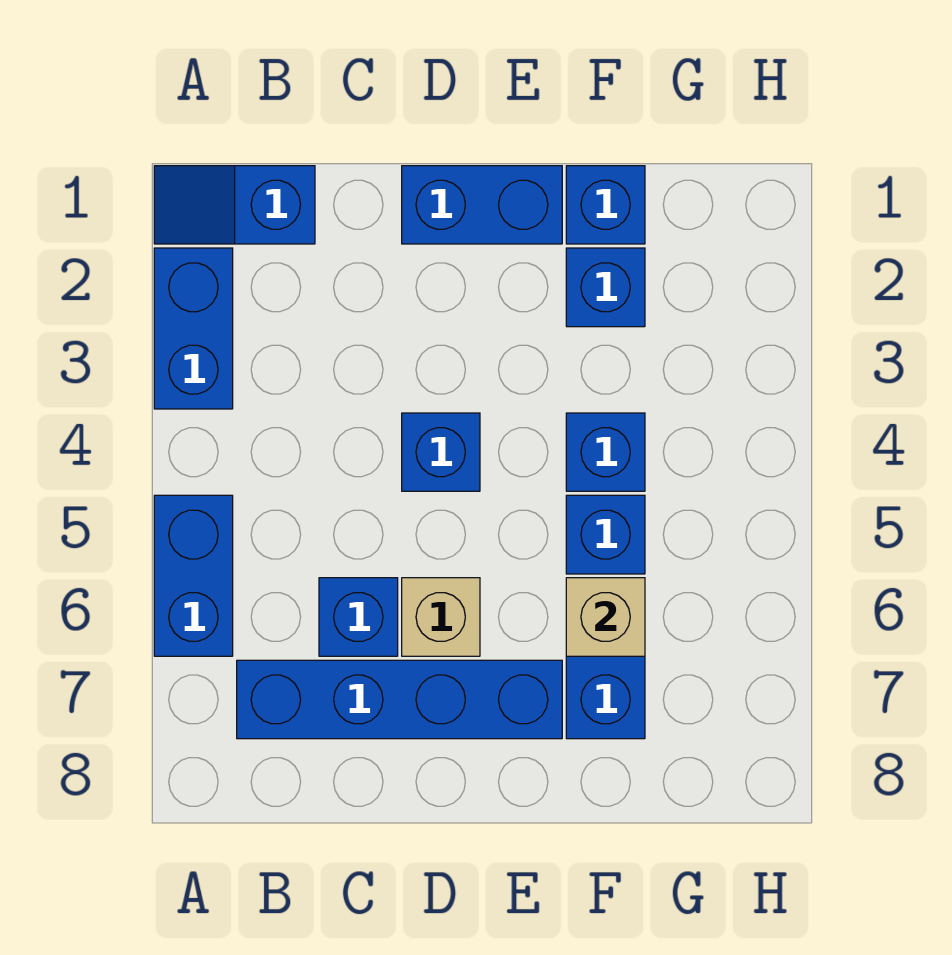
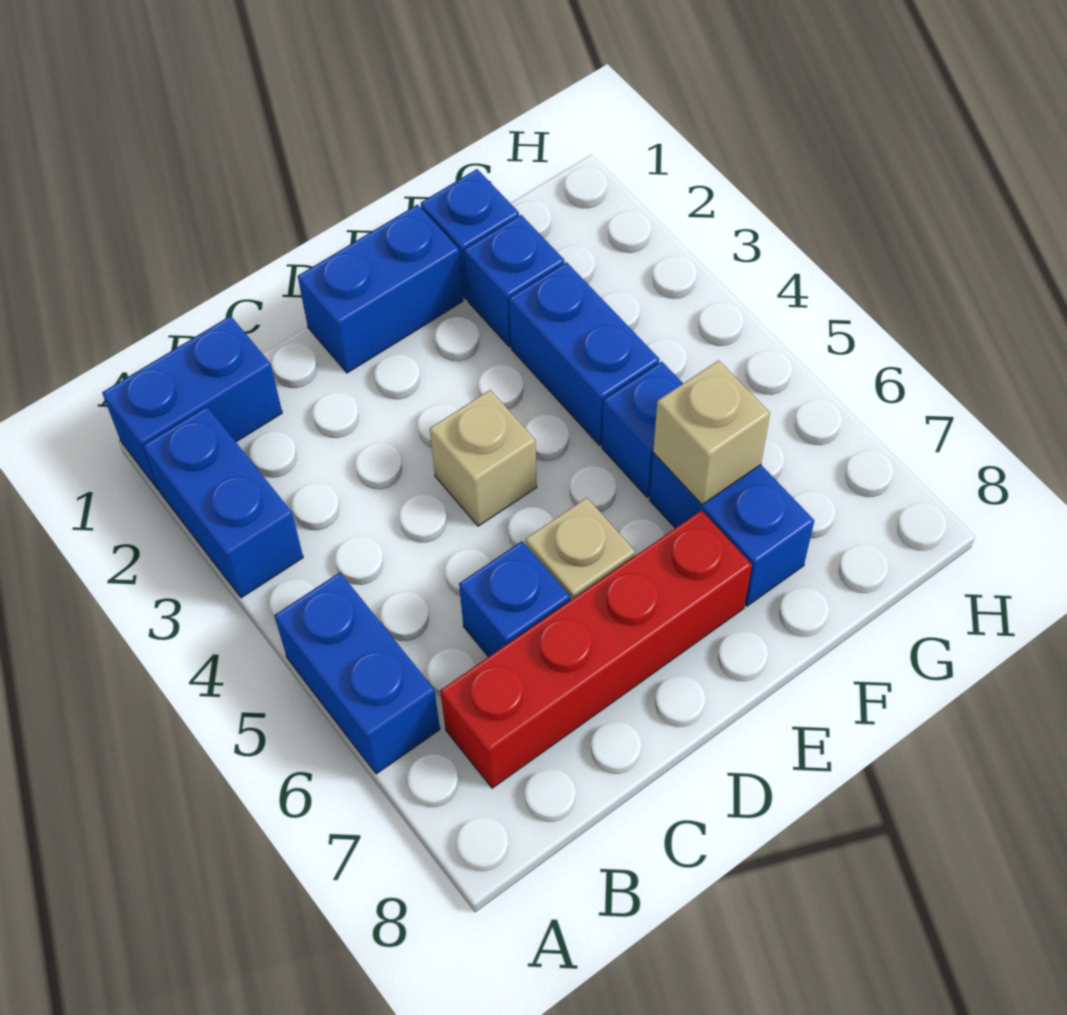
blue 1x2 slope [154,166,315,244] -> blue 1x2 brick [102,316,282,490]
blue 1x4 brick [237,660,562,739] -> red 1x4 brick [440,510,752,788]
blue 1x1 brick [402,413,480,491] -> tan 1x1 brick [430,390,537,526]
blue 1x1 brick [566,413,645,491] -> blue 1x2 brick [509,262,659,445]

